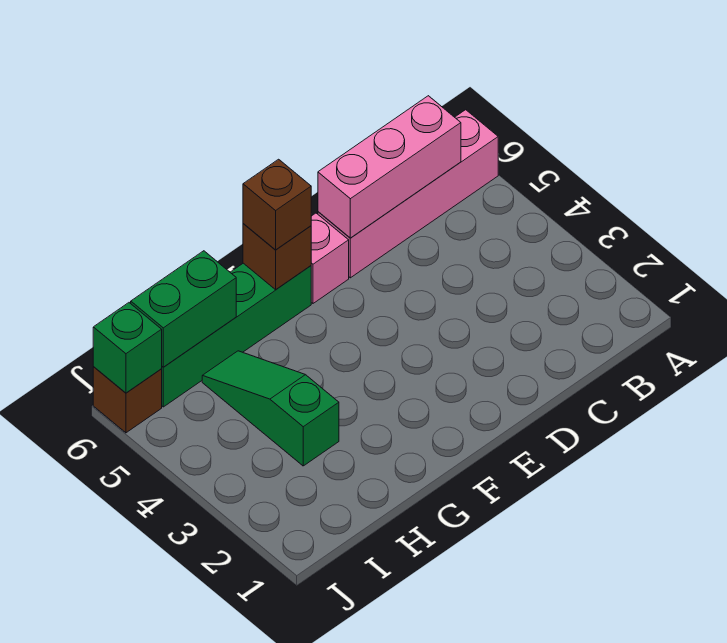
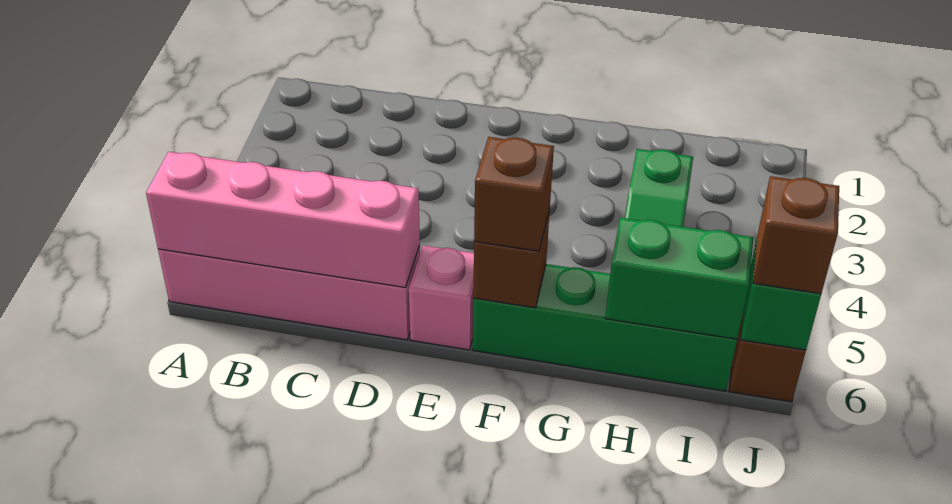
pink 1x3 brick [318,96,461,238] -> pink 1x4 brick [146,152,420,288]
none -> brown 1x1 brick [753,176,839,294]

